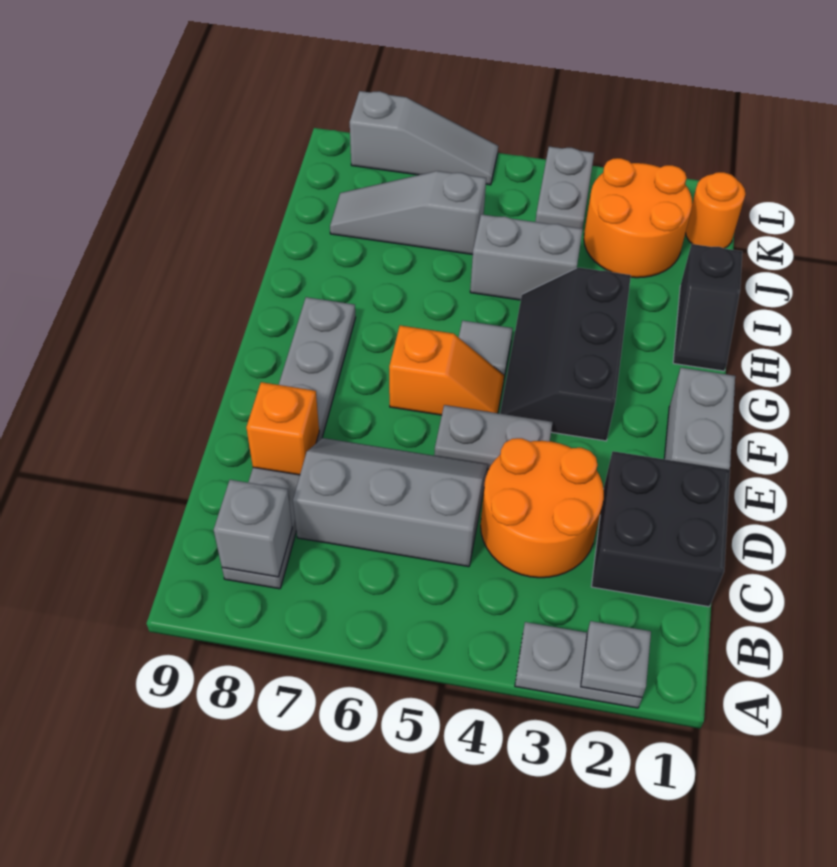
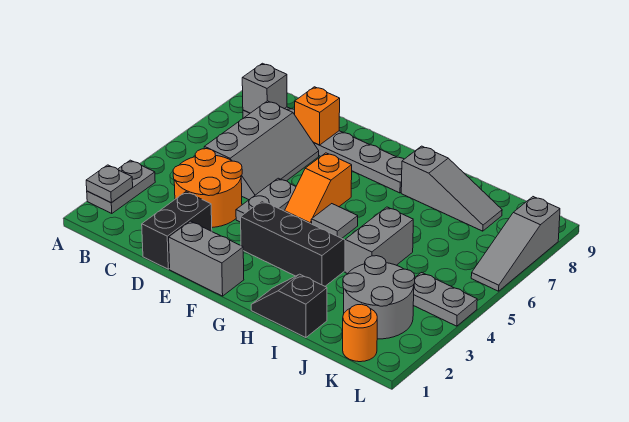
black 2x2 brick [591,451,730,607] -> black 1x2 brick [142,192,212,269]
orange 2x2 round brick [584,158,692,278] -> grey 2x2 round brick [343,256,415,339]
grey 1x3 slope [330,171,486,255] -> grey 1x3 slope turned to [401,146,502,231]

